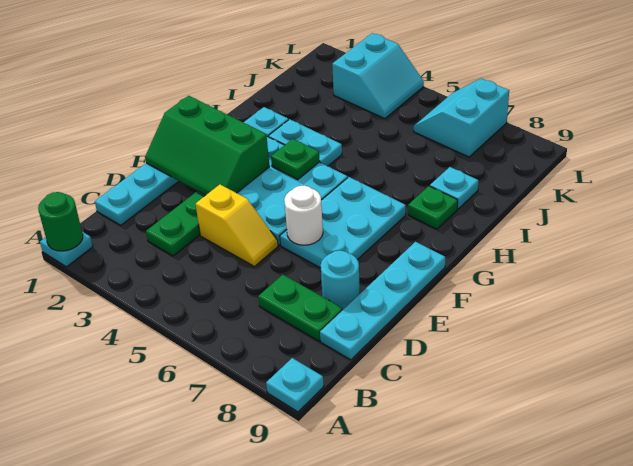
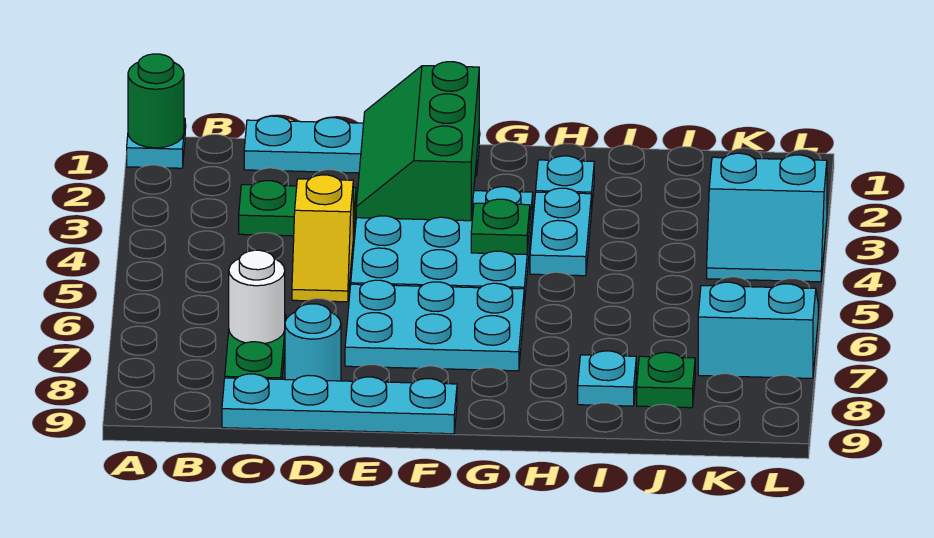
cyan 1x1 plate [266,358,324,412] -> none
white 1x1 round brick [284,186,323,245] -> white 1x1 round brick moved to [229,250,285,344]
green 1x1 plate [408,186,458,229] -> green 1x1 plate moved to [637,352,695,408]

